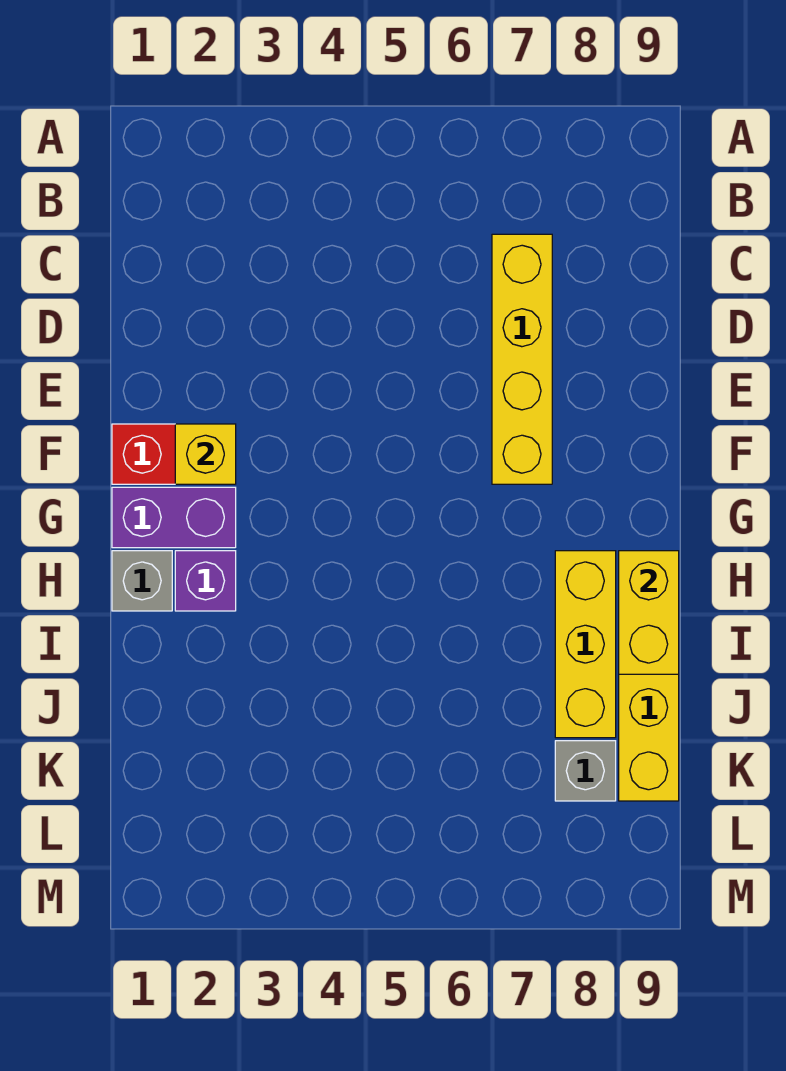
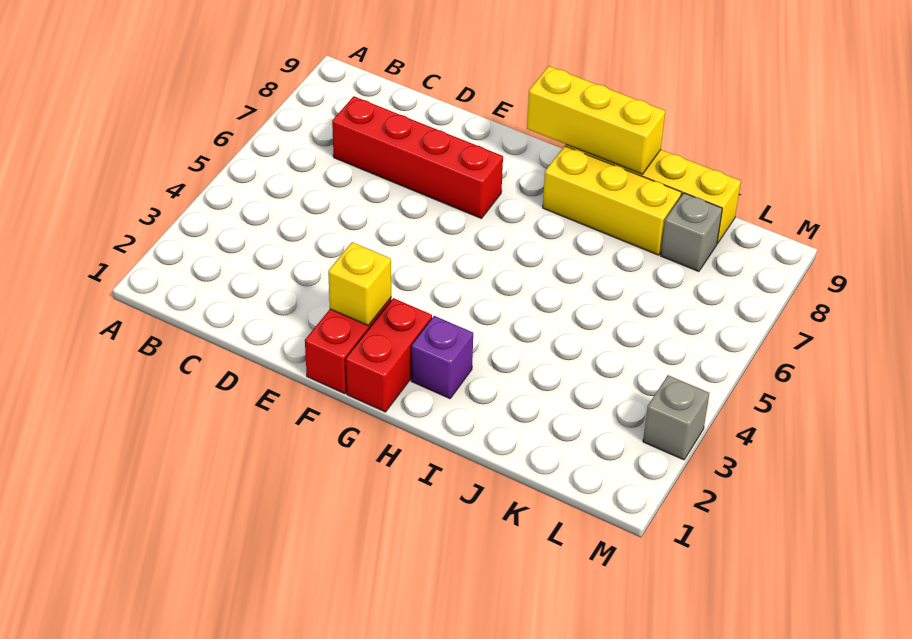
yellow 1x4 brick [492,234,552,484] -> red 1x4 brick [332,96,503,219]
purple 1x2 brick [112,487,236,548] -> red 1x2 brick [346,298,432,412]
grey 1x1 brick [112,551,172,611] -> grey 1x1 brick moved to [643,375,709,460]
yellow 1x2 brick [619,551,679,674] -> yellow 1x3 brick [527,66,665,174]

